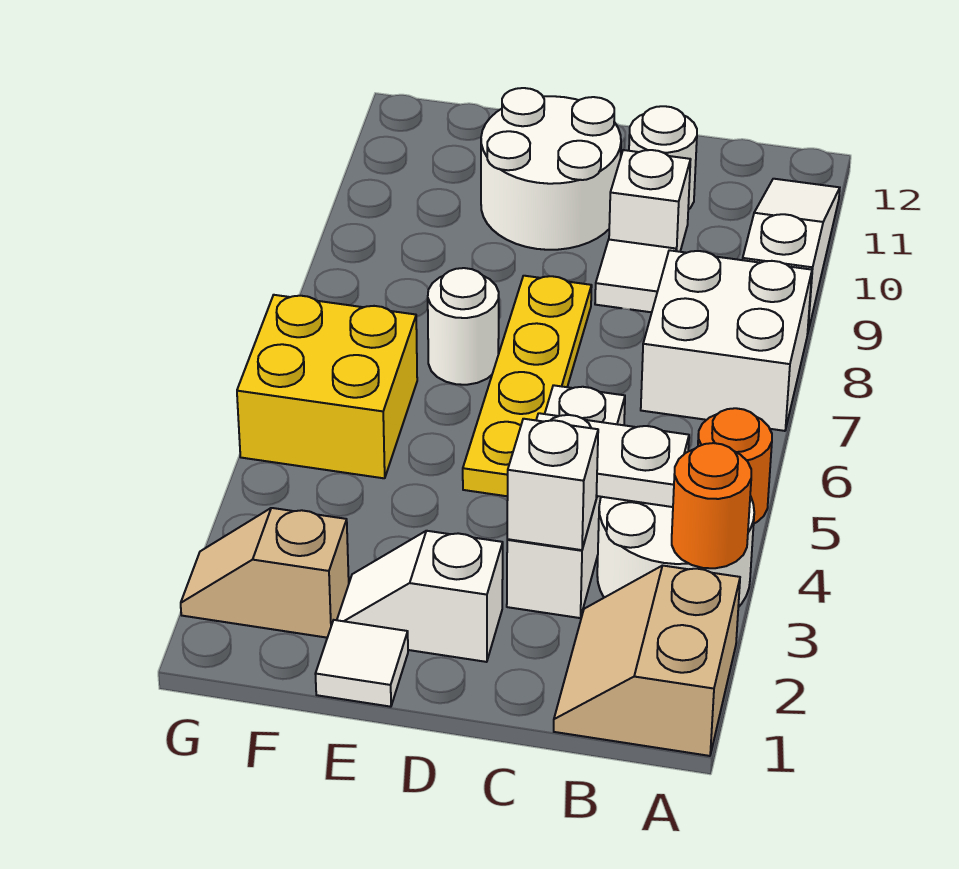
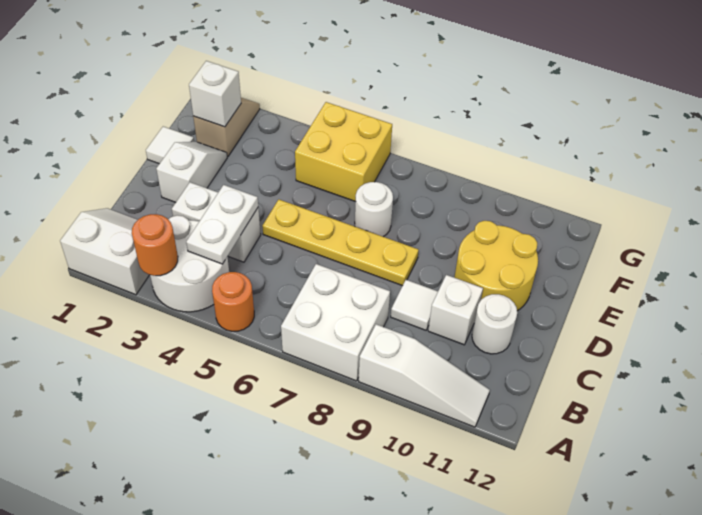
tan 2x2 slope [554,566,740,756] -> white 2x2 slope [60,208,149,295]
white 1x3 brick [507,385,625,618] -> white 1x2 brick [172,182,261,262]
white 1x1 brick [507,419,598,550] -> white 1x1 brick moved to [189,61,241,127]
white 2x2 round brick [481,88,621,250] -> yellow 2x2 round brick [454,221,538,311]

